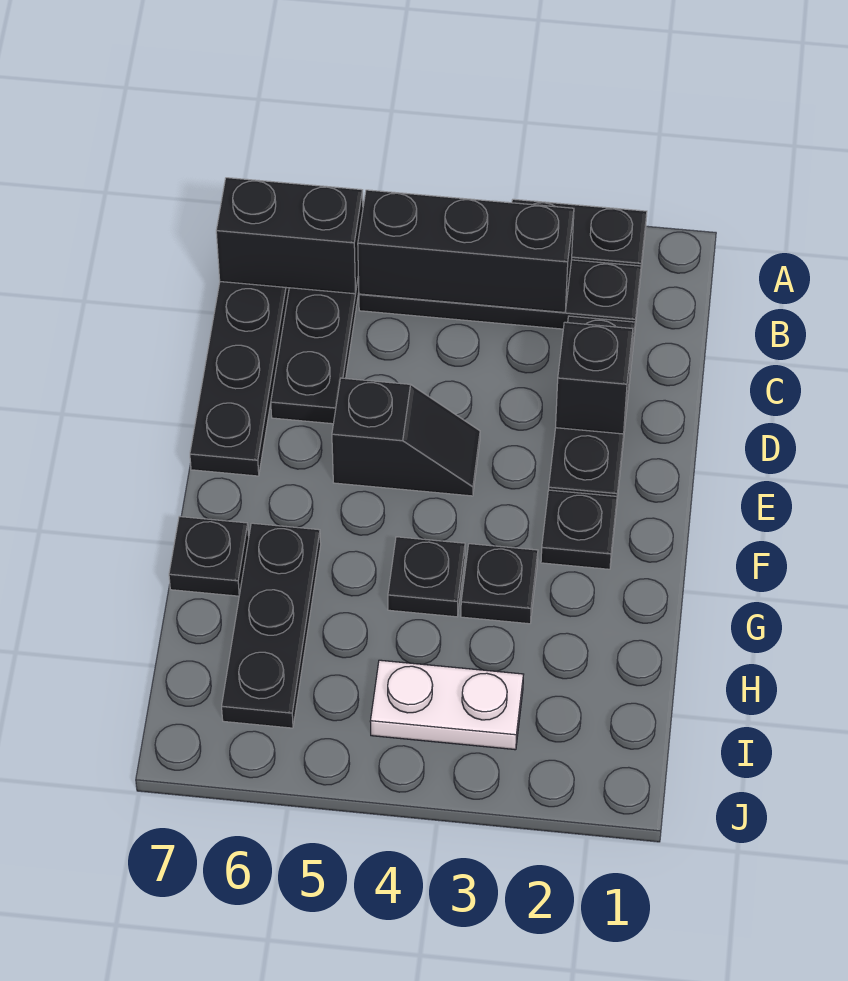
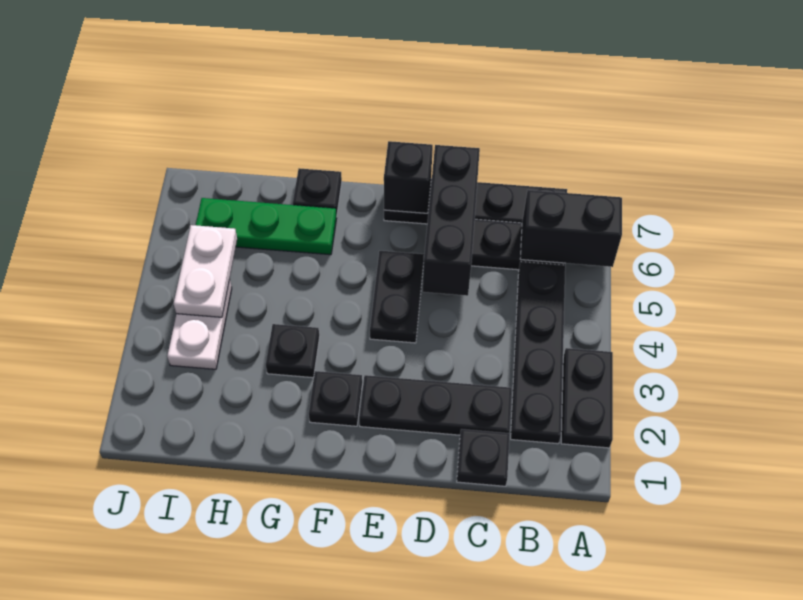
black 1x3 brick [358,190,574,312] -> black 1x3 brick moved to [423,145,480,296]
black 1x2 brick [216,178,363,294] -> black 1x2 brick turned to [520,190,622,267]
black 1x1 brick [556,322,633,434] -> black 1x1 brick moved to [384,141,433,213]
black 1x2 slope [332,378,480,496] -> black 1x2 plate [370,251,424,343]
black 1x1 plate [388,537,465,617] -> black 1x1 plate moved to [457,429,510,486]
black 1x3 plate [222,523,321,728] -> green 1x3 plate [196,198,337,255]
none -> white 1x2 plate [174,225,237,317]

